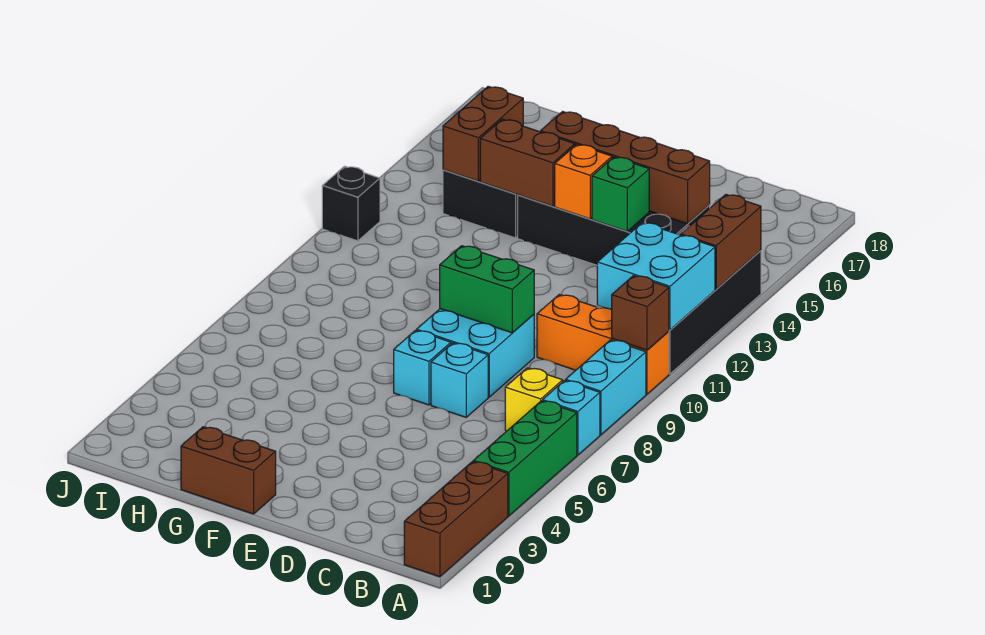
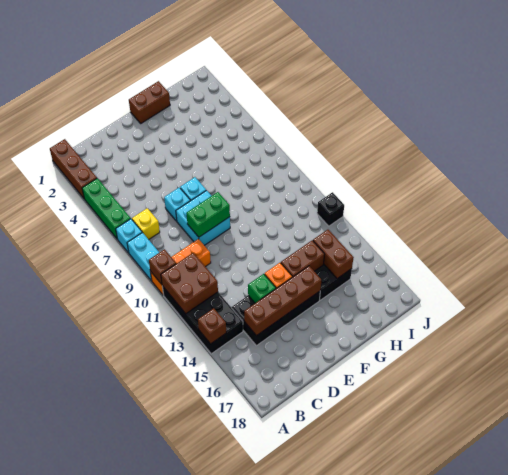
cyan 2x2 brick [597,222,715,330] -> brown 2x2 brick [161,253,218,314]
brown 1x2 brick [681,195,761,289] -> brown 1x1 brick [198,308,226,344]

